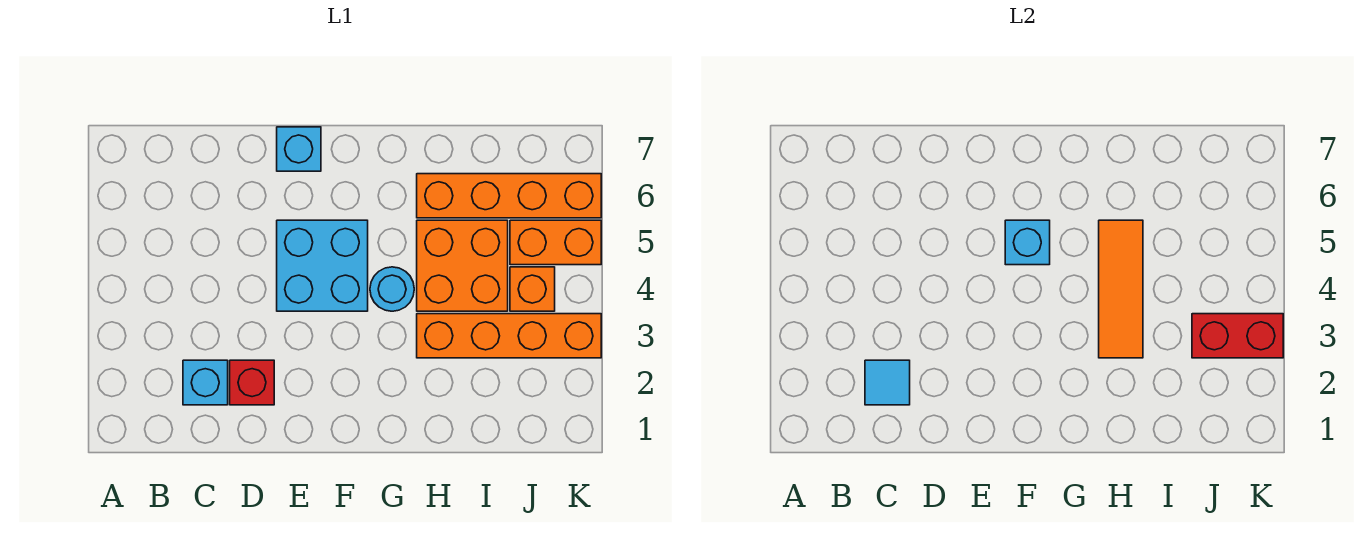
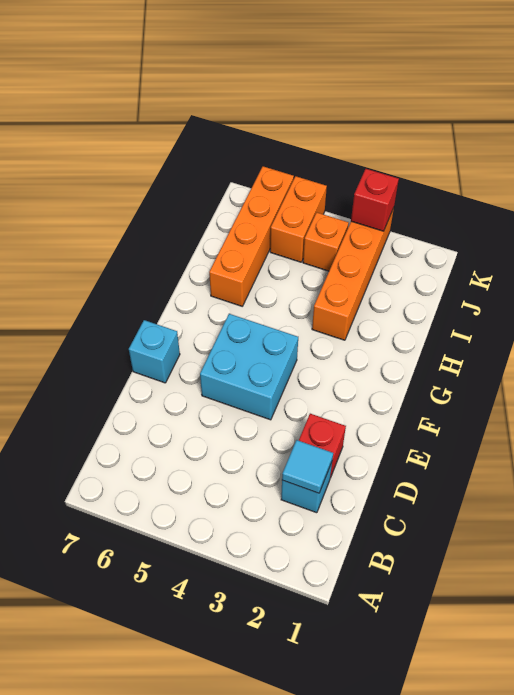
cyan 1x1 brick [1005,220,1050,265] -> none
cyan 1x1 round brick [370,267,414,311] -> none
orange 1x3 tile [1099,220,1143,358] -> none
orange 2x2 brick [417,220,508,311] -> none
red 1x2 brick [1192,314,1283,358] -> red 1x1 brick [351,169,399,231]

